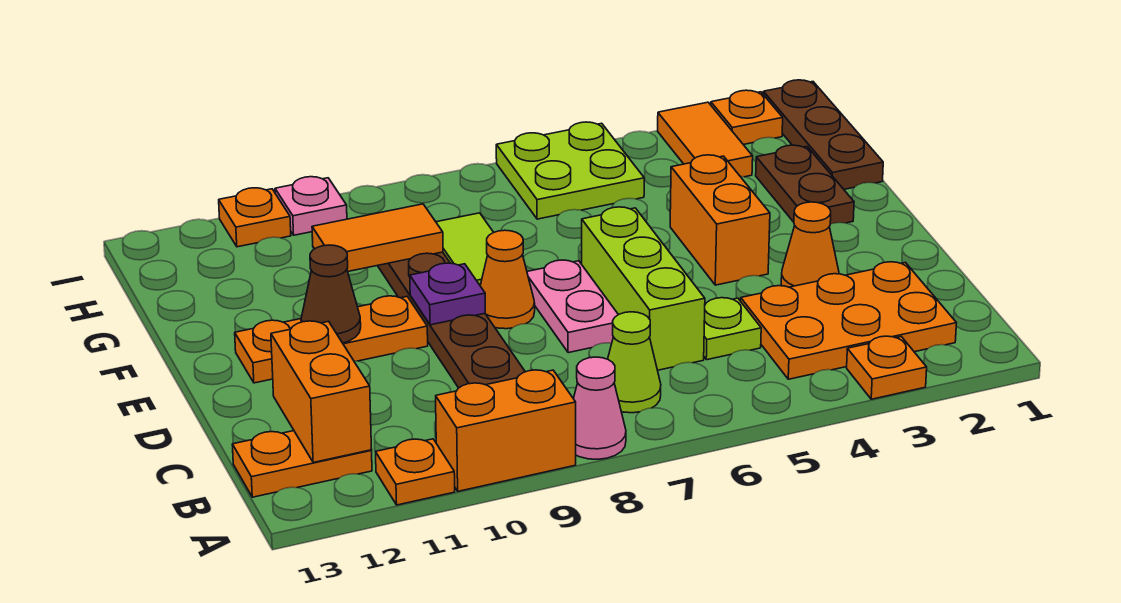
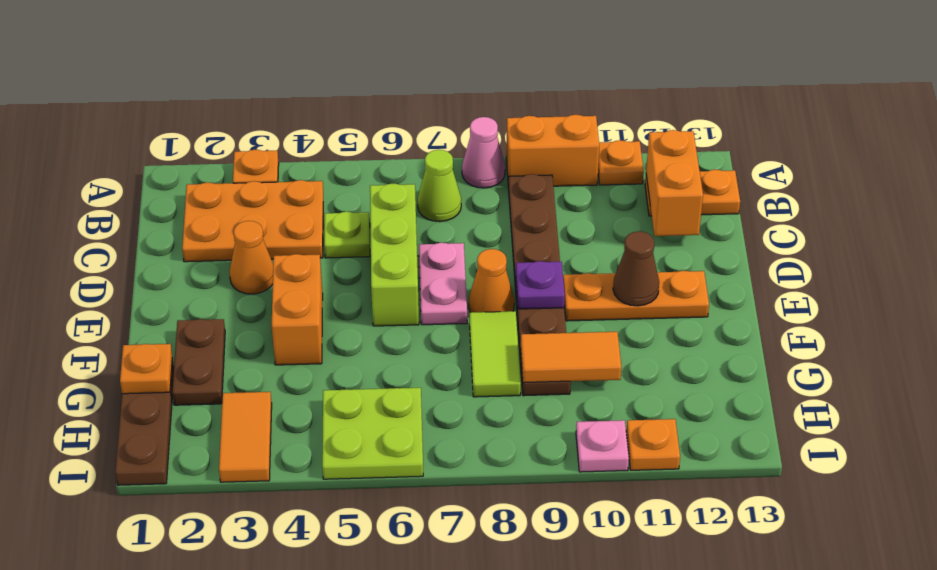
orange 1x1 plate [711,90,783,145] -> orange 1x1 plate moved to [120,344,172,394]

